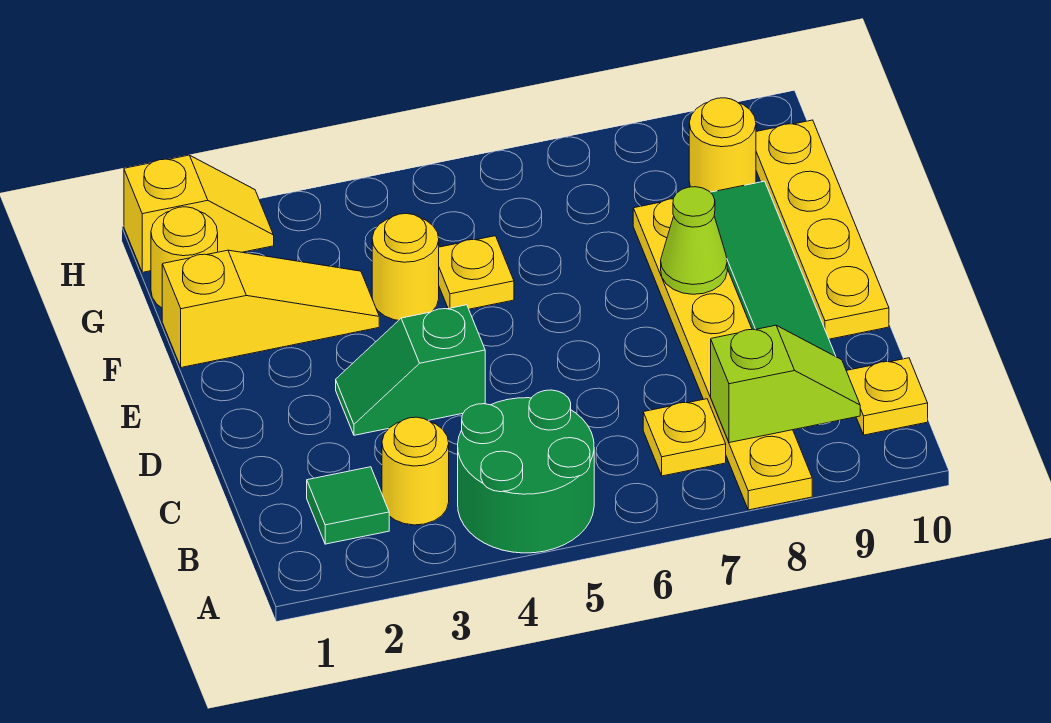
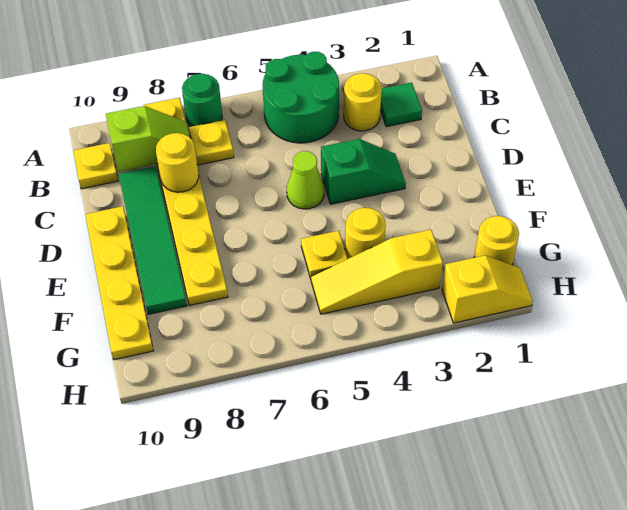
none -> green 1x1 round brick [182,74,222,127]
lime 1x2 slope [711,325,860,443] -> lime 1x2 slope turned to [106,106,190,172]
lime 1x1 cone [661,187,727,294] -> lime 1x1 cone moved to [287,151,324,209]
yellow 1x3 slope [162,250,379,368] -> yellow 1x3 slope moved to [311,230,443,314]
yellow 1x1 round brick [689,98,756,192] -> yellow 1x1 round brick moved to [156,133,199,192]
yellow 1x2 slope [124,155,274,272] -> yellow 1x2 slope turned to [442,255,533,323]

